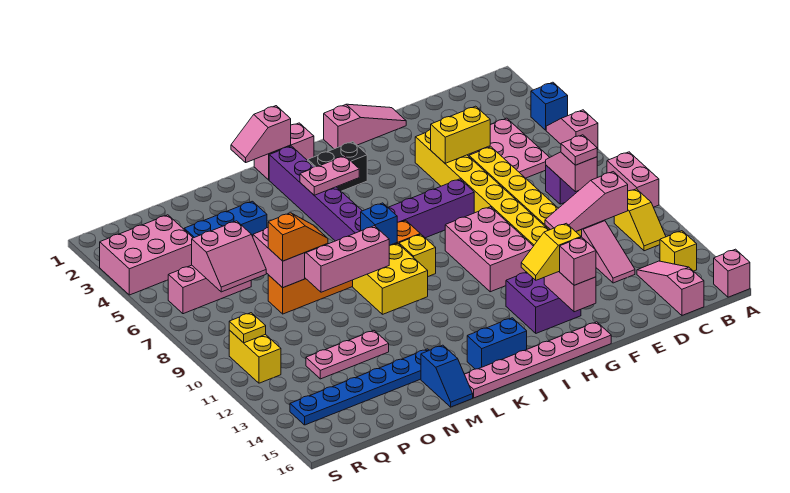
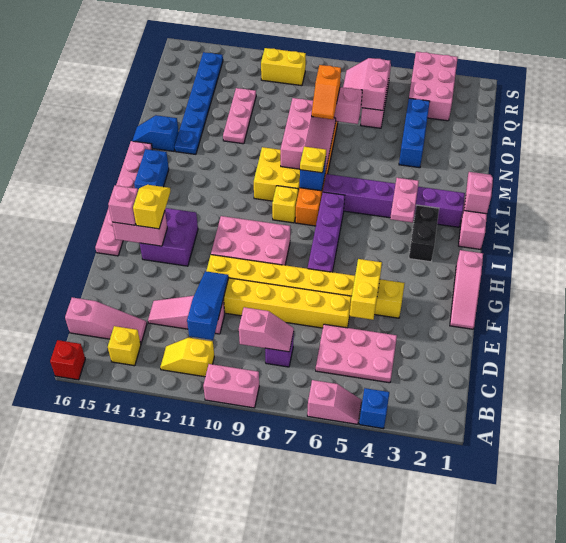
pink 1x1 brick [714,249,750,297] -> red 1x1 brick [50,340,85,380]
pink 1x1 plate [561,135,597,165] -> none
pink 1x3 slope [545,172,628,232] -> blue 1x3 slope [187,271,229,340]
yellow 1x1 plate [229,313,266,343] -> yellow 1x1 plate moved to [300,146,326,173]

